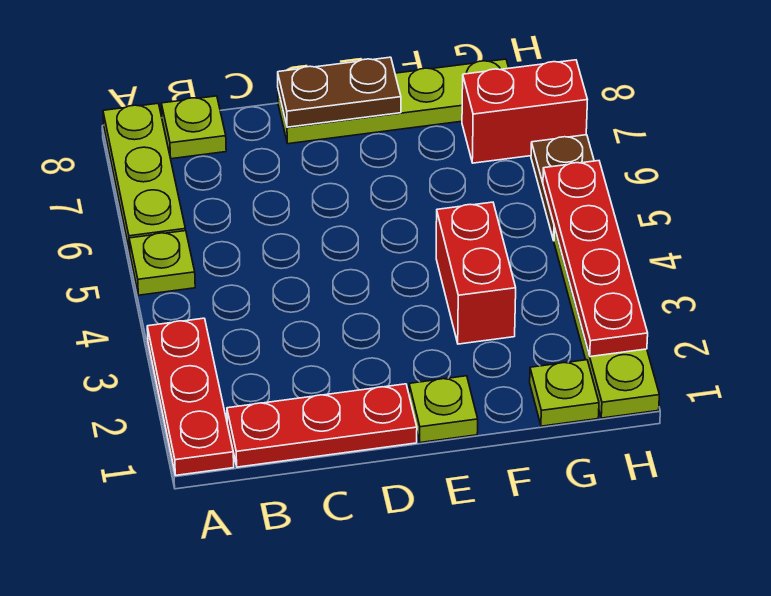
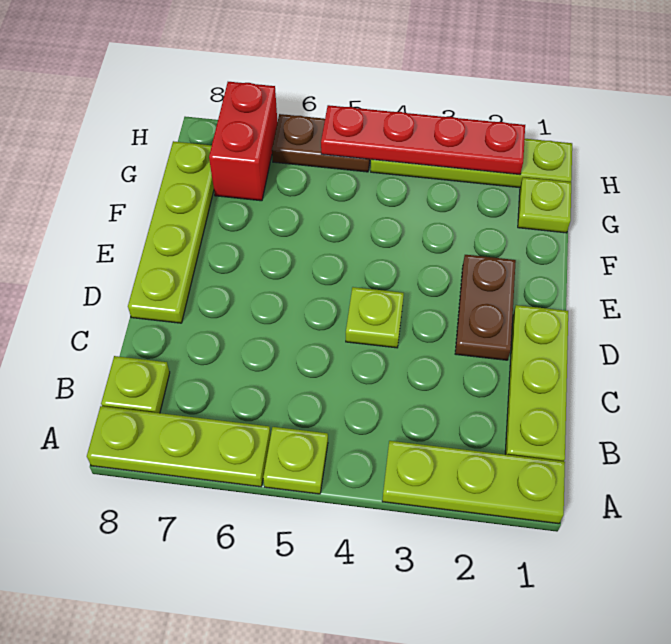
red 1x3 plate [147,318,234,475] -> lime 1x3 plate [382,441,565,524]
red 1x3 plate [227,384,417,467] -> lime 1x3 plate [505,305,568,462]
brown 1x2 plate [278,57,401,127] -> brown 1x2 plate moved to [455,255,516,360]
lime 1x1 plate [409,376,478,443] -> lime 1x1 plate moved to [346,287,404,348]
red 1x2 brick [436,202,516,344] -> none

